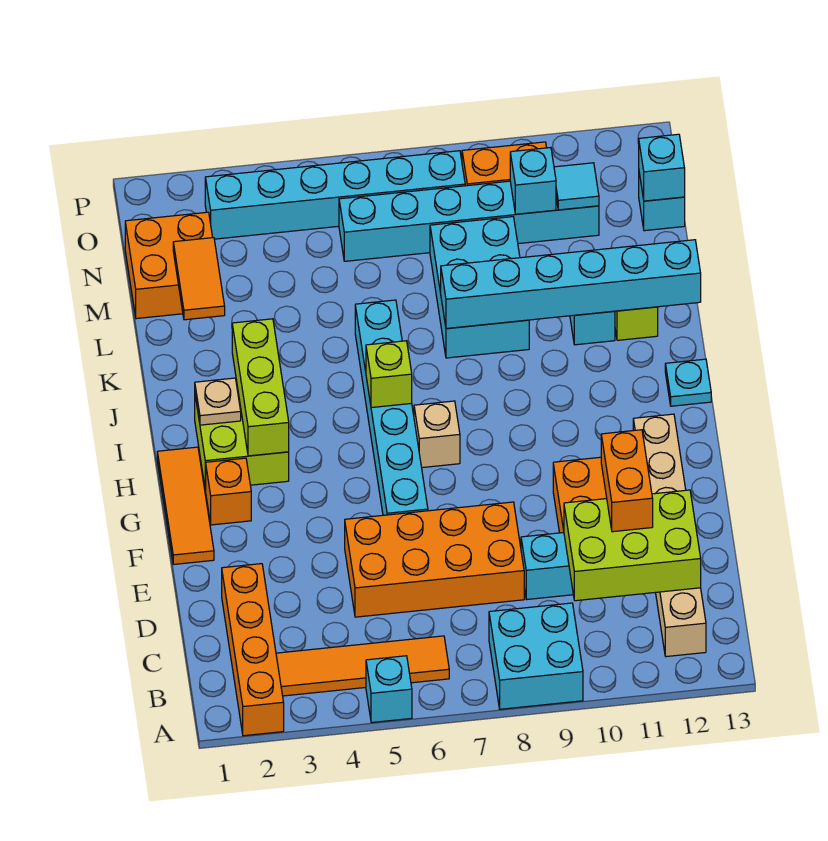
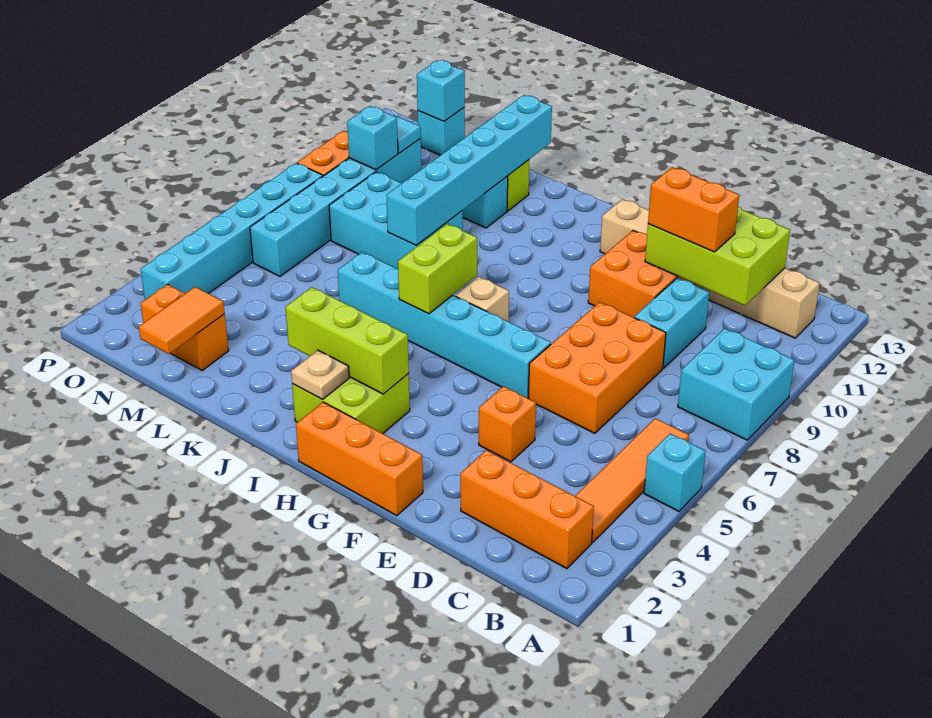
orange 1x4 brick [222,564,284,736] -> orange 1x3 brick [460,450,594,569]
lime 2x3 brick [564,490,701,601] -> lime 2x3 brick turned to [645,206,790,306]
orange 2x4 brick [345,502,524,617] -> orange 2x3 brick [529,302,666,433]
orange 1x3 tile [157,447,214,564] -> orange 1x3 brick [296,402,423,516]
orange 1x1 brick [206,458,251,525] -> orange 1x1 brick moved to [479,386,536,462]
lime 1x1 brick [366,341,412,408] -> lime 1x2 brick [398,224,477,314]
cyan 1x1 plate [665,359,711,406] -> none
orange 1x2 tile [173,238,225,320] -> orange 1x2 tile turned to [139,287,225,354]
orange 2x2 brick [125,212,213,319] -> orange 1x2 brick [141,284,229,370]

